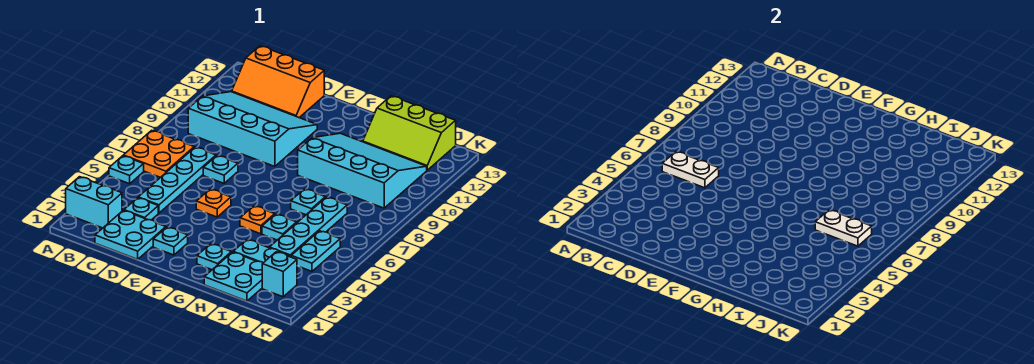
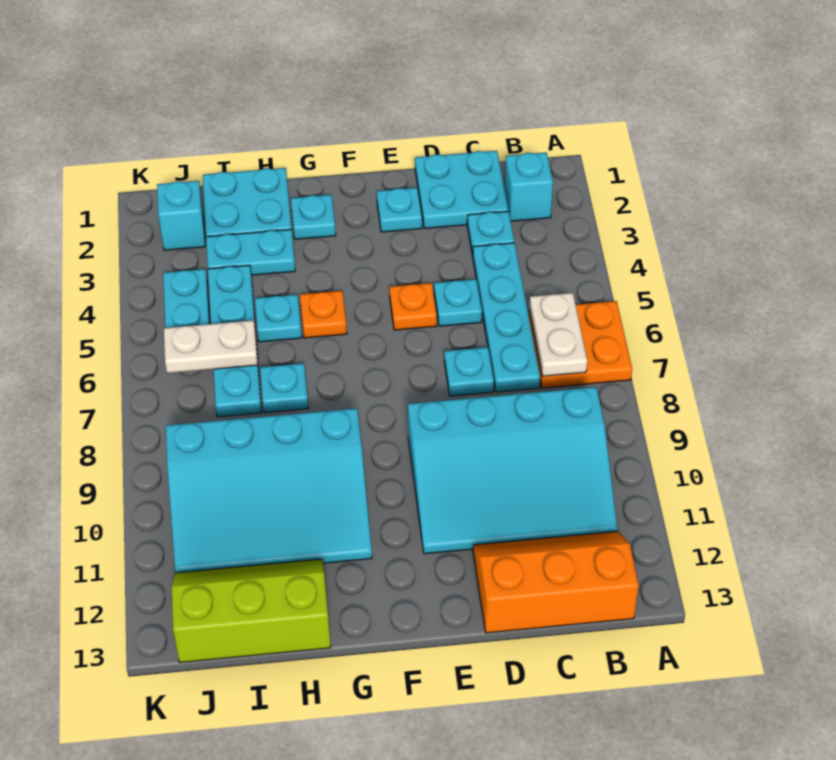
cyan 1x2 brick [66,177,122,228] -> cyan 1x1 brick [505,152,553,221]
cyan 1x1 plate [109,156,144,184] -> cyan 1x1 plate moved to [434,279,482,326]
white 1x2 plate [662,152,719,188] -> white 1x2 plate turned to [529,293,587,376]

